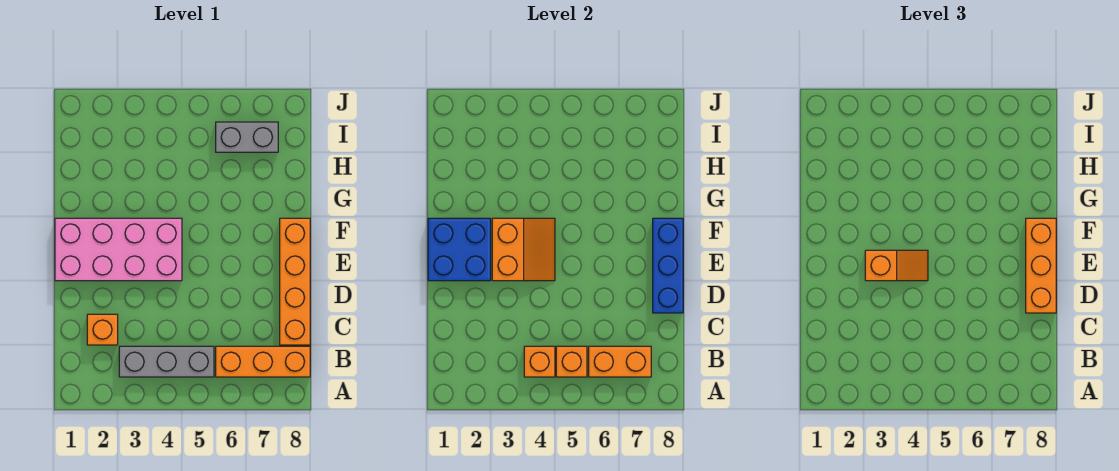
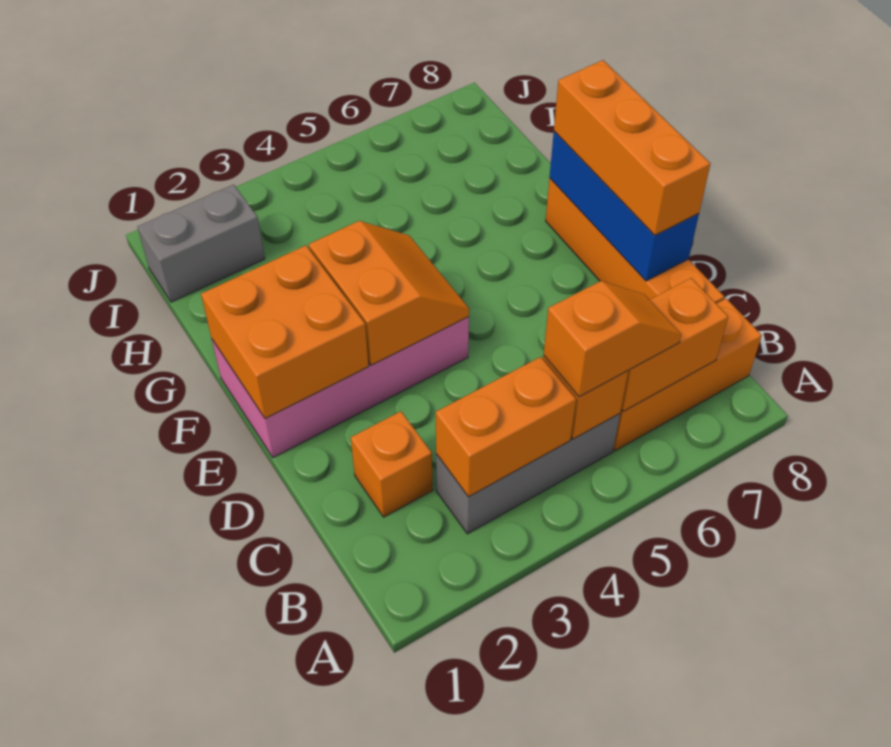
orange 1x1 brick [524,346,555,377] -> orange 1x2 brick [436,357,576,497]
blue 2x2 brick [428,218,491,281] -> orange 2x2 brick [201,245,369,419]
orange 1x2 slope [865,250,928,281] -> orange 1x2 slope moved to [544,281,681,397]
grey 1x2 brick [216,122,278,152] -> grey 1x2 brick moved to [138,185,265,302]

